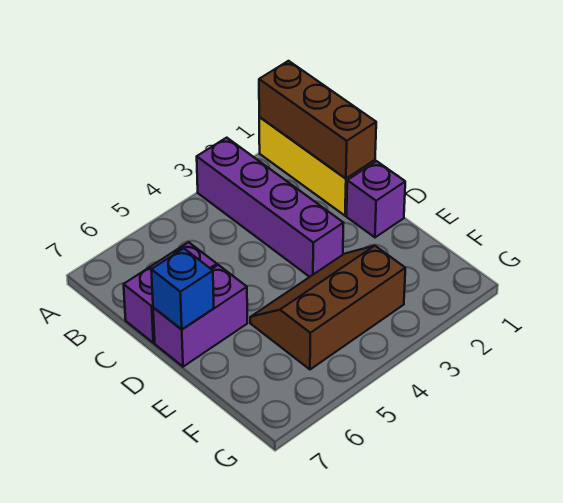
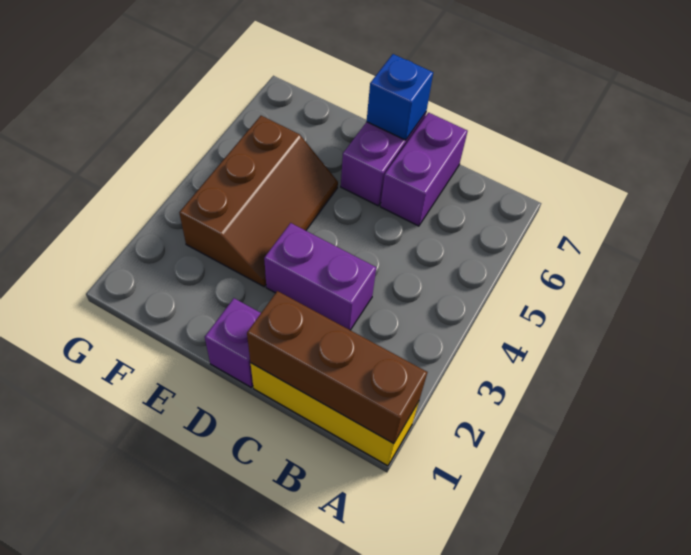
purple 1x4 brick [197,138,343,277] -> purple 1x2 brick [264,223,376,330]

